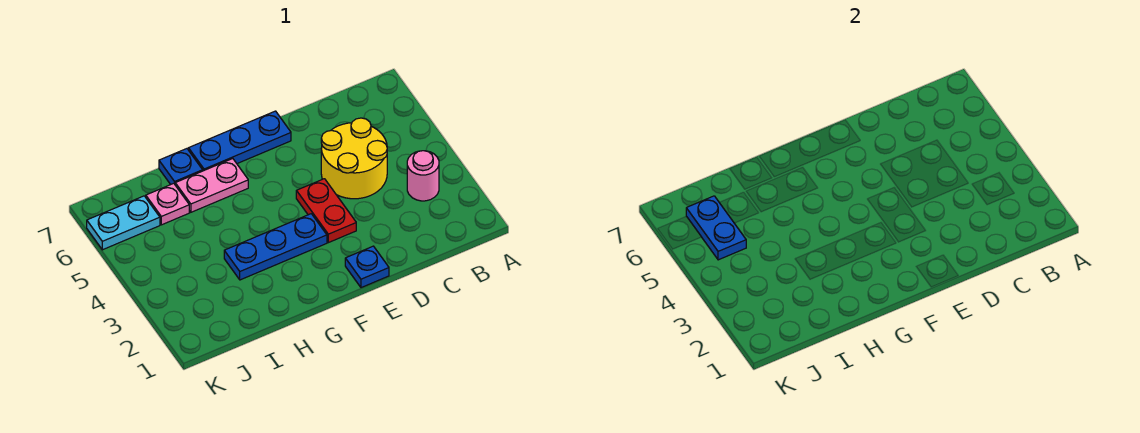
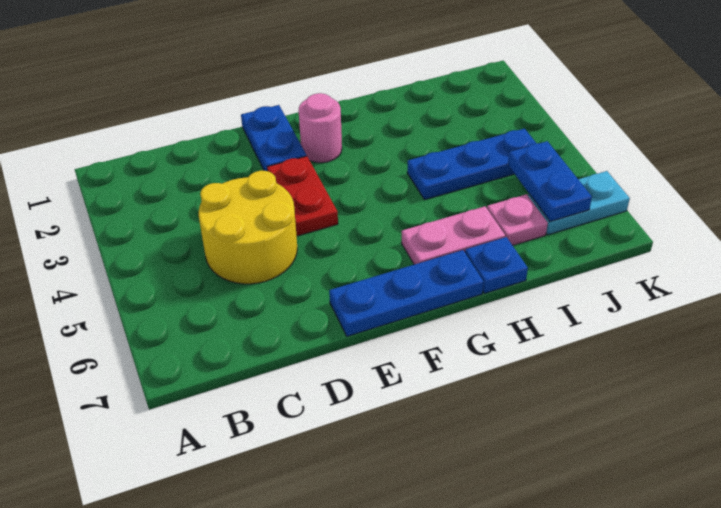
pink 1x1 round brick [407,151,439,201] -> pink 1x1 round brick moved to [299,93,342,163]
blue 1x1 plate [345,246,389,288] -> blue 1x2 plate [241,105,306,171]
blue 1x3 plate [224,214,327,280] -> blue 1x3 plate moved to [407,129,536,200]

